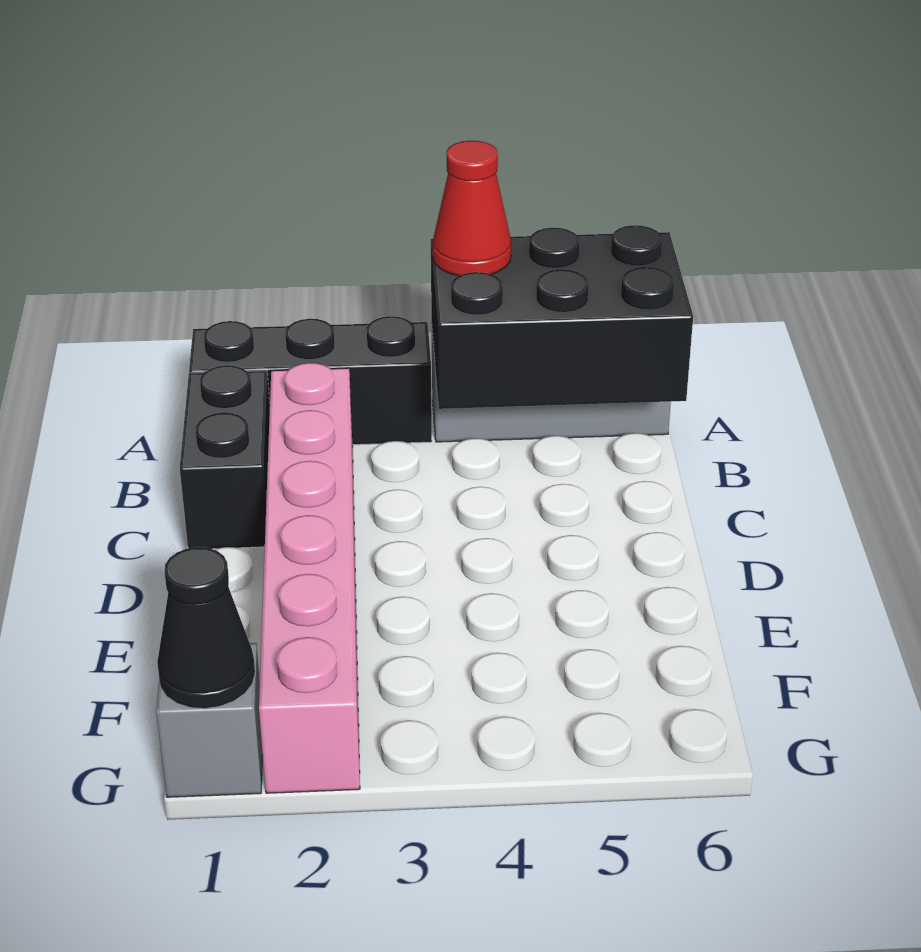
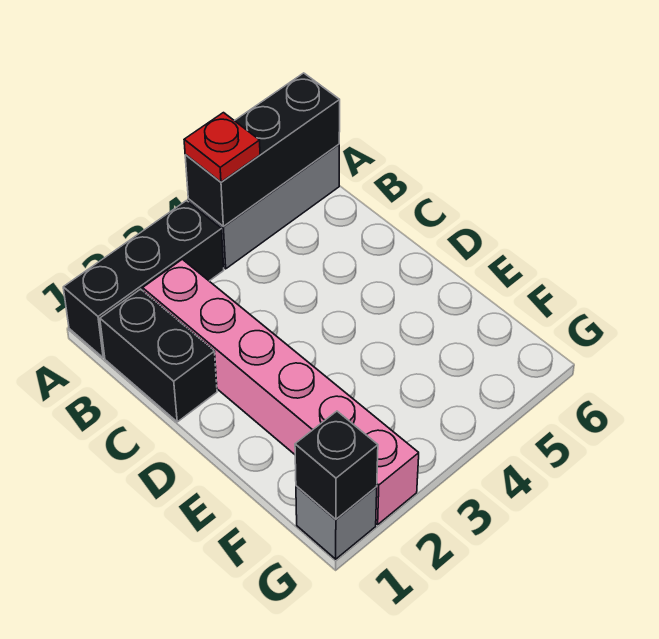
black 2x3 brick [431,225,693,409] -> black 1x3 brick [185,73,340,226]
red 1x1 cone [432,141,511,276] -> red 1x1 plate [184,113,260,182]
black 1x1 cone [157,547,255,709] -> black 1x1 brick [295,411,378,519]

